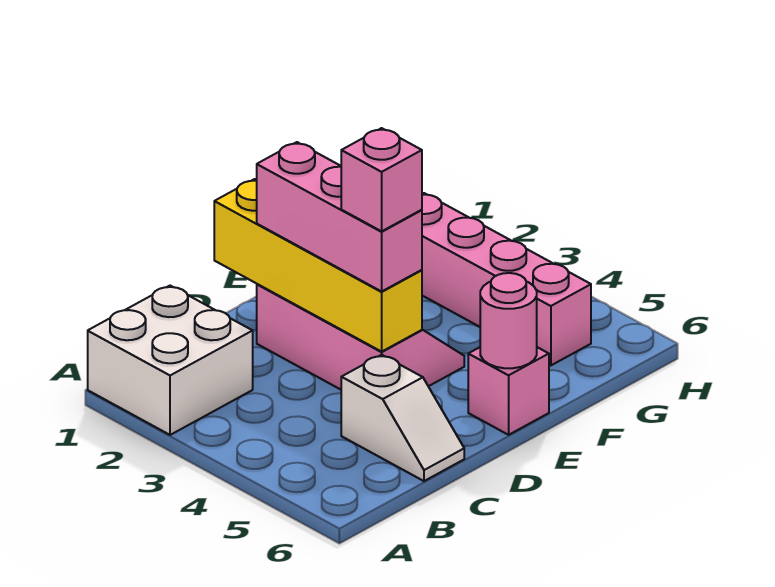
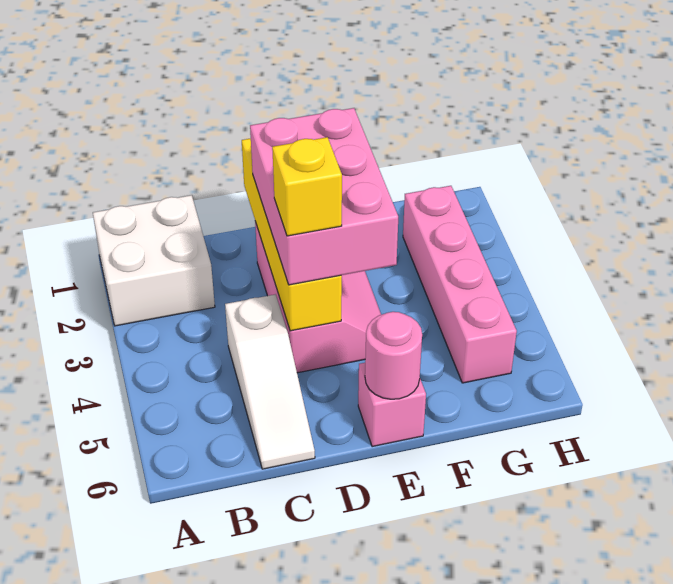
white 1x2 slope [341,355,464,481] -> white 1x3 slope [225,294,315,469]
pink 1x3 brick [257,142,422,291] -> pink 2x3 brick [250,108,398,285]
pink 1x1 brick [341,128,422,231] -> yellow 1x1 brick [272,137,342,236]

